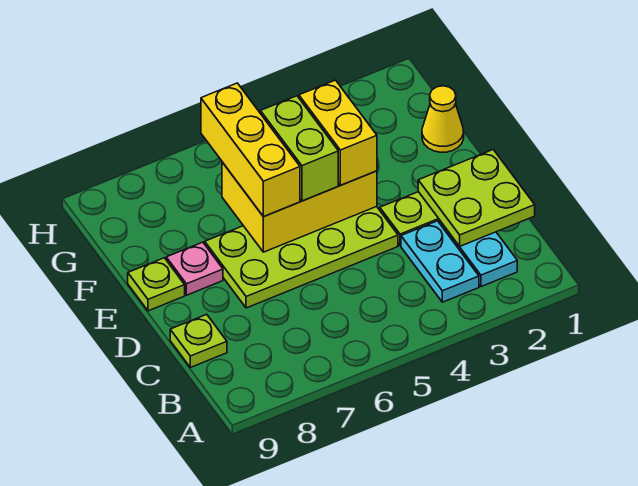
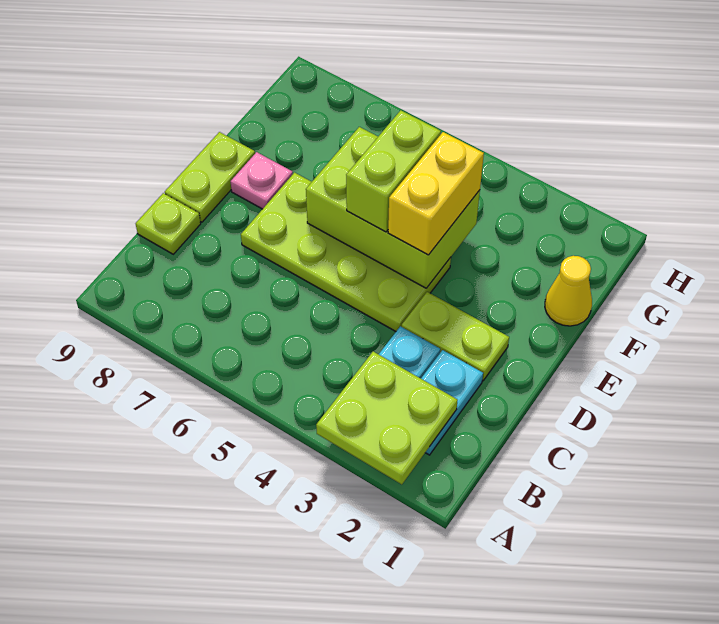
lime 2x2 plate [418,150,535,246] -> lime 2x2 plate moved to [316,352,458,484]
yellow 2x3 brick [222,162,377,252] -> lime 2x3 brick [306,127,480,288]
yellow 1x3 brick [201,83,300,217] -> none
lime 1x1 plate [128,258,185,311] -> lime 1x2 plate [165,132,255,222]

